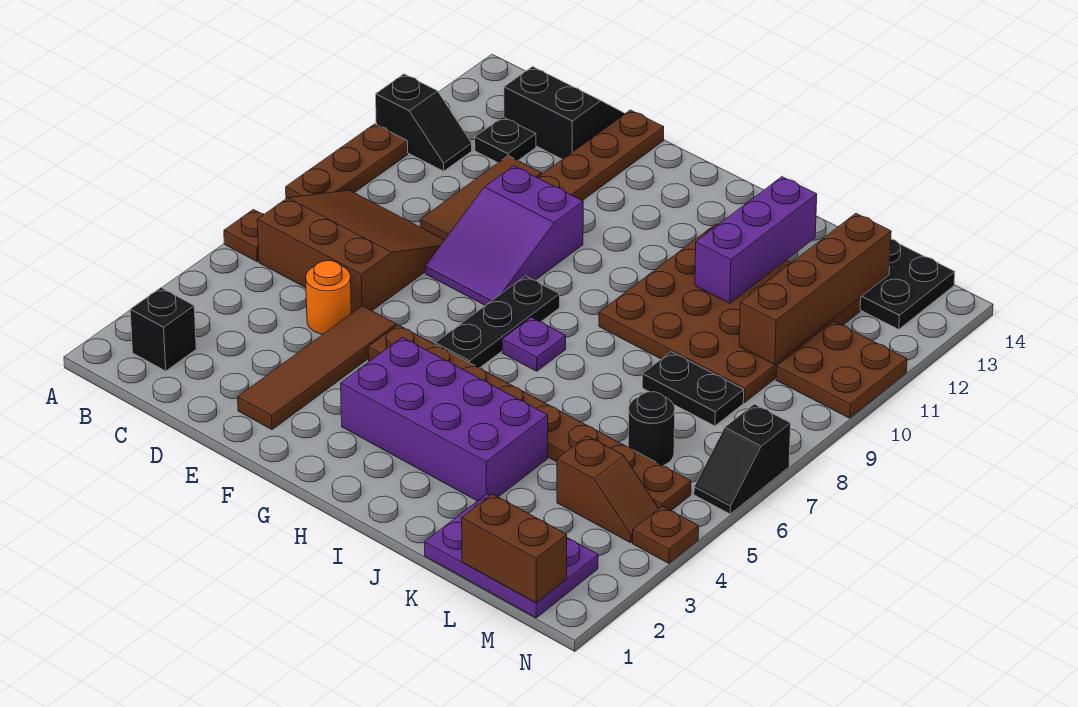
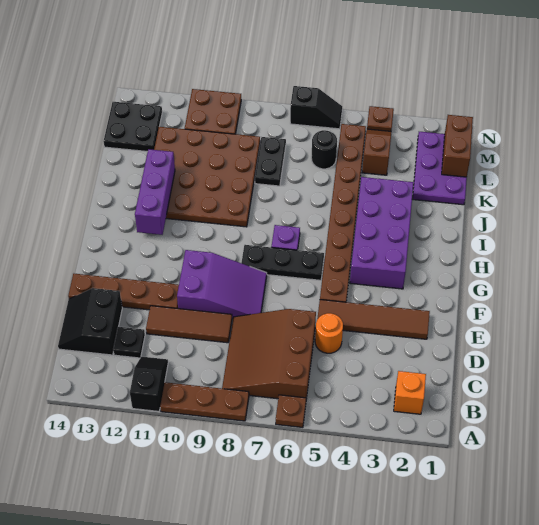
black 1x1 brick [130,288,196,371] -> orange 1x1 brick [394,371,426,414]
purple 1x3 brick [695,177,817,303] -> purple 1x3 brick turned to [135,149,175,235]
brown 1x4 brick [739,213,891,364] -> none

